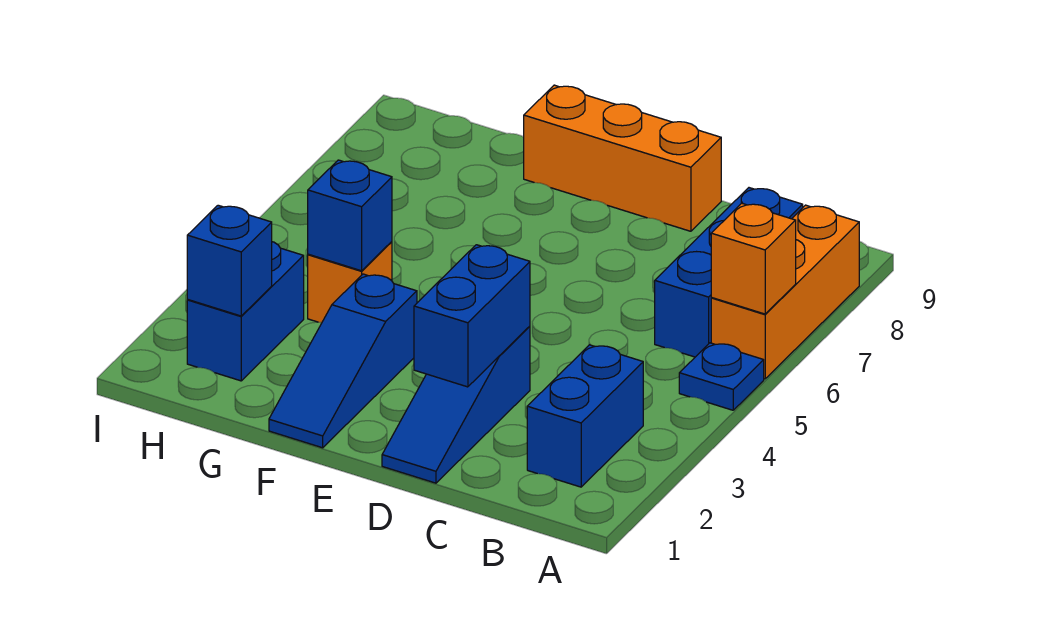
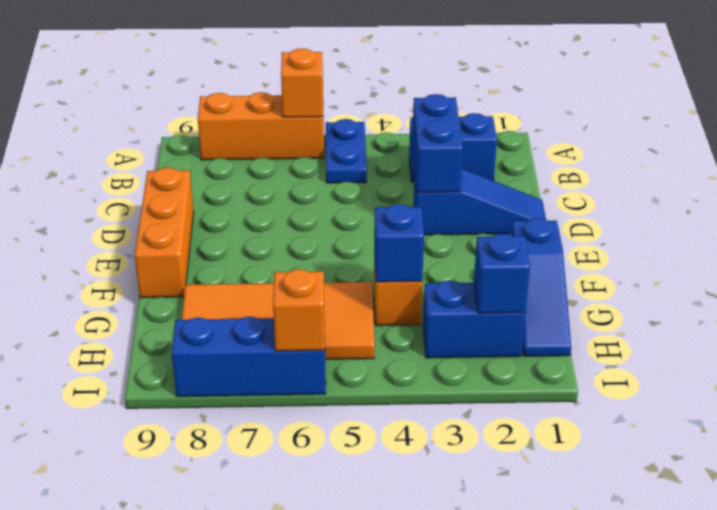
blue 1x1 plate [679,343,764,410] -> blue 1x2 plate [326,119,367,183]
blue 1x3 brick [655,188,803,357] -> blue 1x3 brick moved to [172,317,326,397]
blue 1x2 brick [414,245,530,387] -> blue 1x2 brick turned to [412,94,463,193]
blue 1x3 slope [269,274,417,448] -> blue 1x3 slope turned to [512,218,571,356]
none -> orange 2x4 tile [182,282,375,359]
none -> orange 1x1 brick [273,269,325,351]

